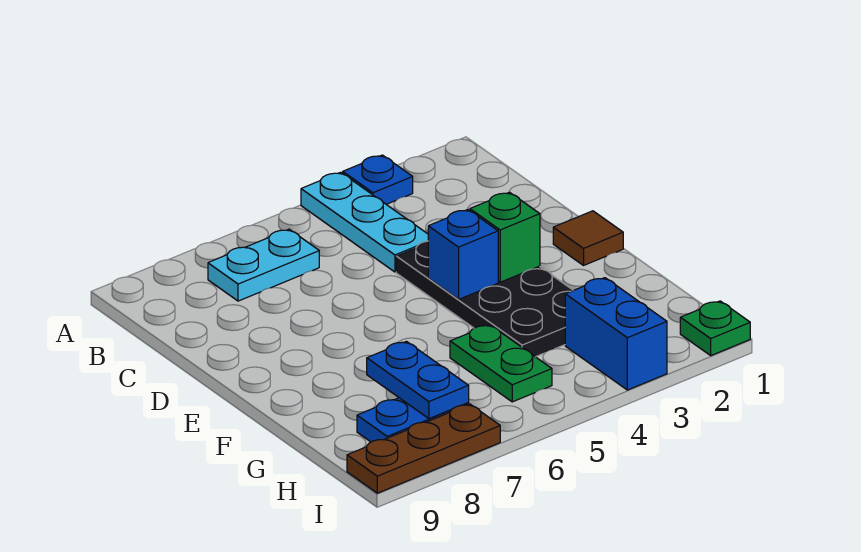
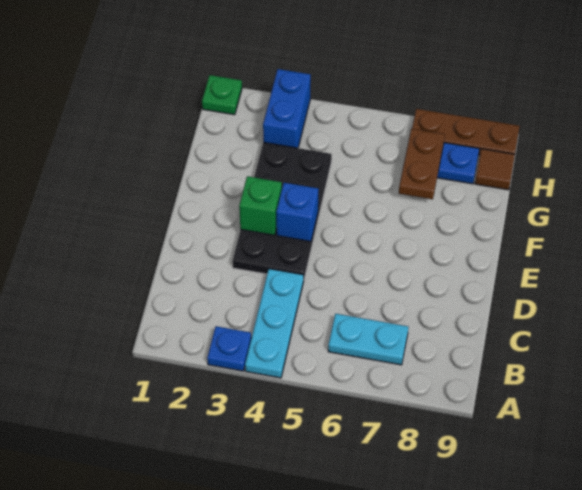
brown 1x1 tile [553,211,623,265] -> brown 1x1 tile moved to [475,149,515,190]
green 1x2 plate [450,325,552,402] -> none
blue 1x2 plate [367,341,469,419] -> brown 1x2 plate [399,129,445,199]

